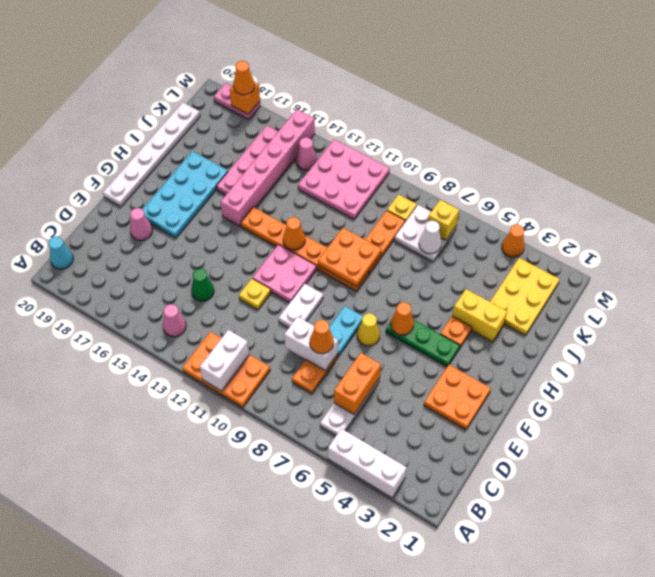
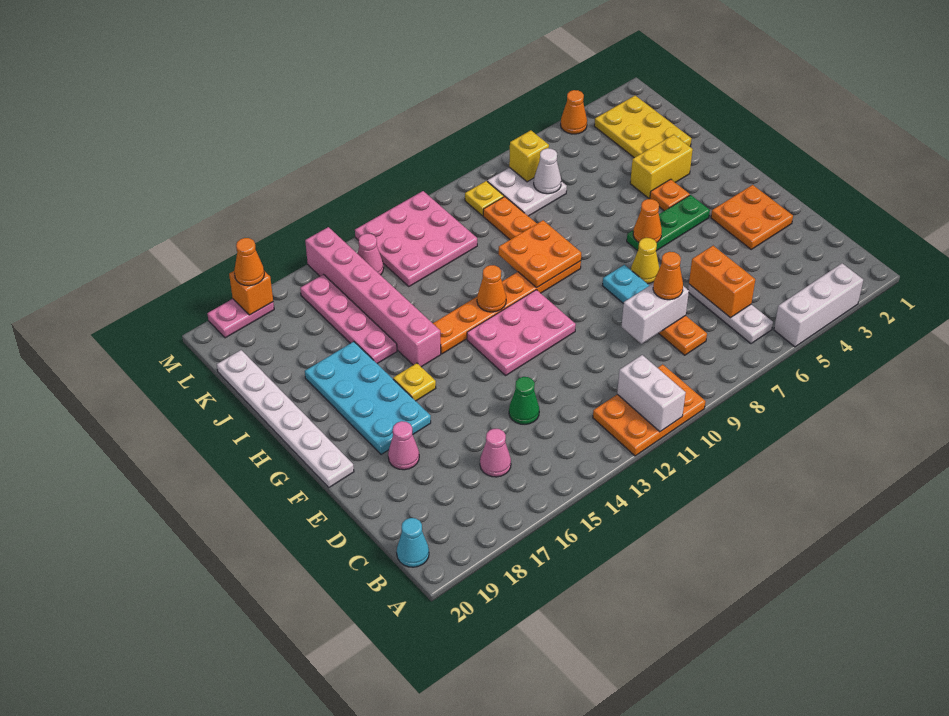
pink 1x1 cone [163,304,186,337] -> pink 1x1 cone moved to [480,429,511,477]
white 1x2 plate [279,283,323,328] -> none
yellow 1x1 plate [239,279,271,310] -> yellow 1x1 plate moved to [393,363,436,401]
pink 2x2 plate [253,245,317,303] -> pink 2x3 plate [467,290,576,375]

